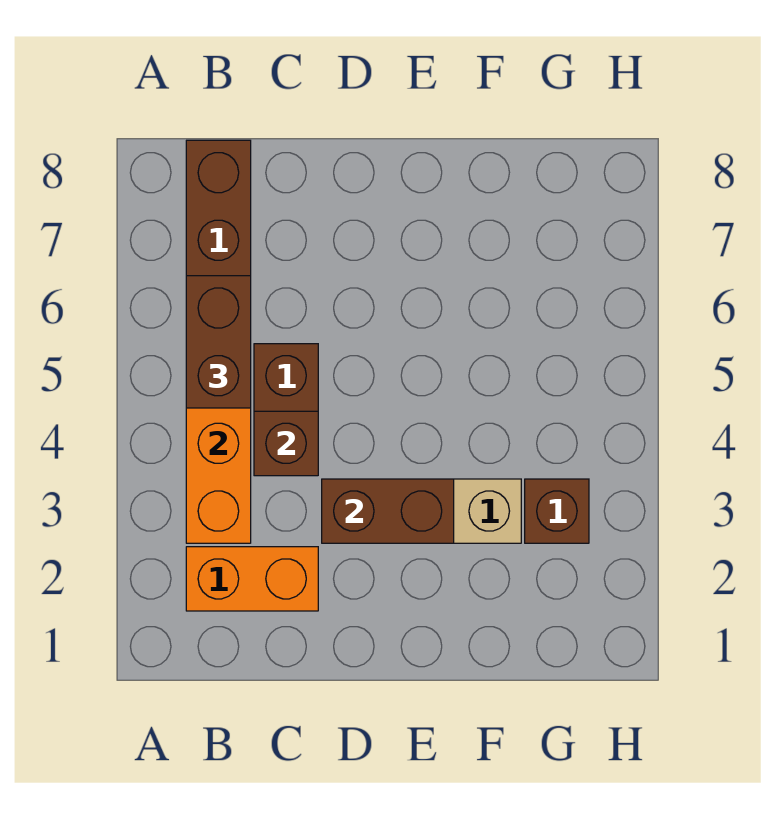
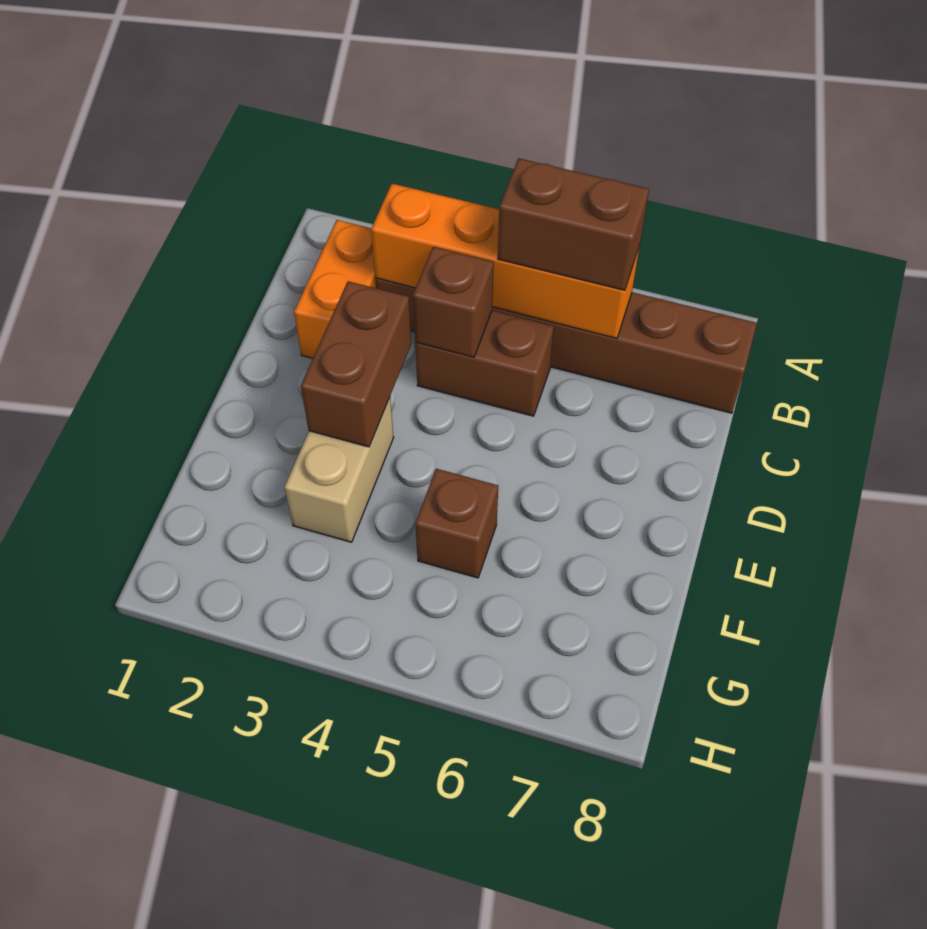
brown 1x1 brick [525,479,589,543] -> brown 1x1 brick moved to [415,469,498,578]

